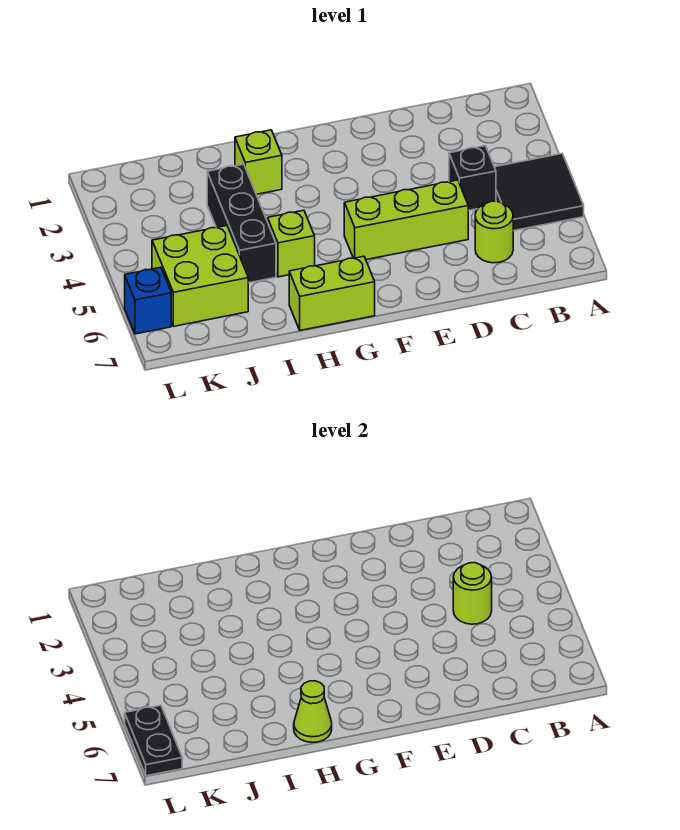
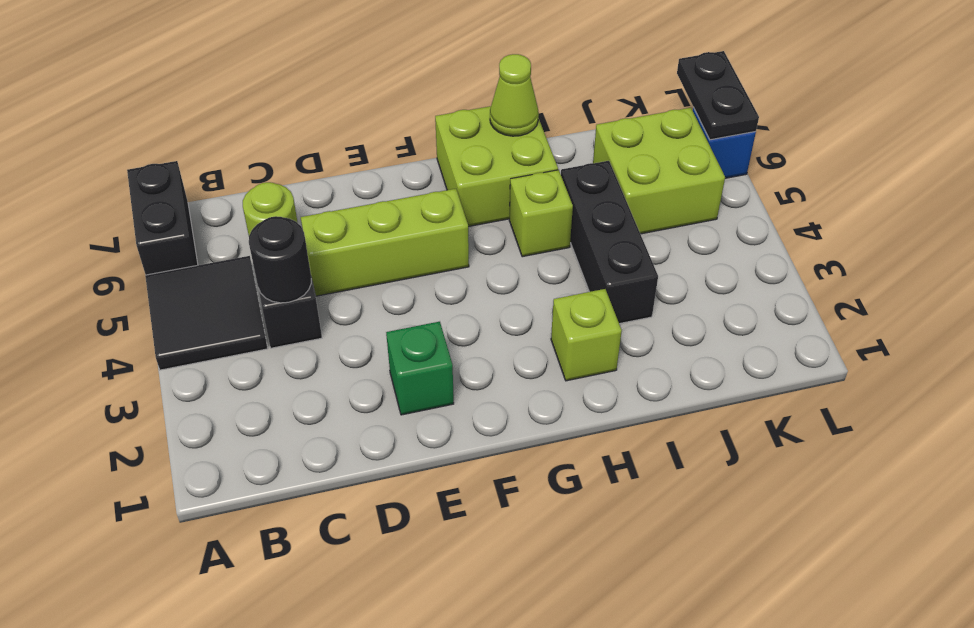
none -> black 1x2 brick [127,161,198,275]
lime 1x1 round brick [453,563,492,624] -> black 1x1 round brick [249,216,311,303]
none -> green 1x1 brick [386,322,454,415]
lime 1x2 brick [289,256,375,330] -> lime 2x2 brick [435,106,558,227]

